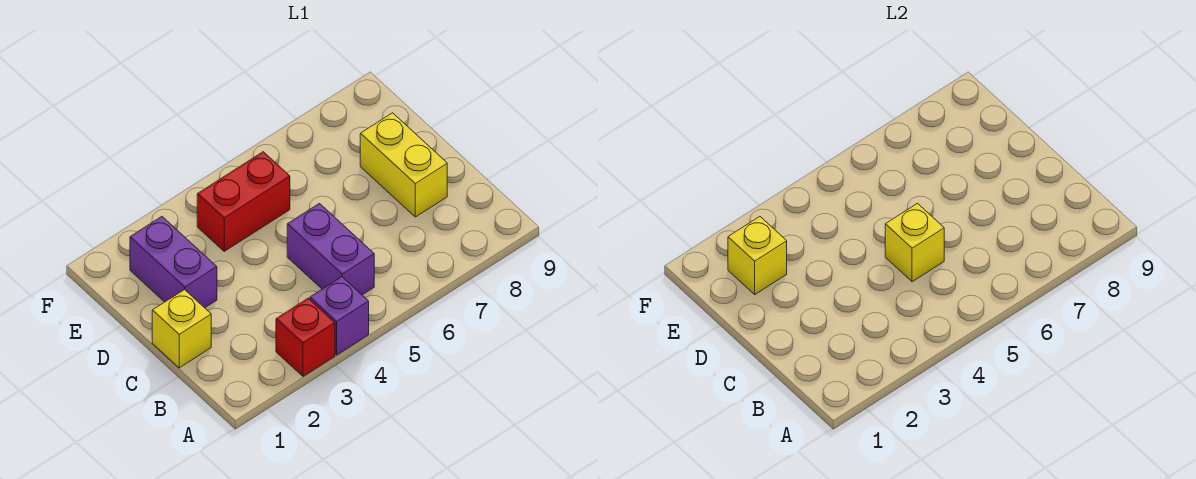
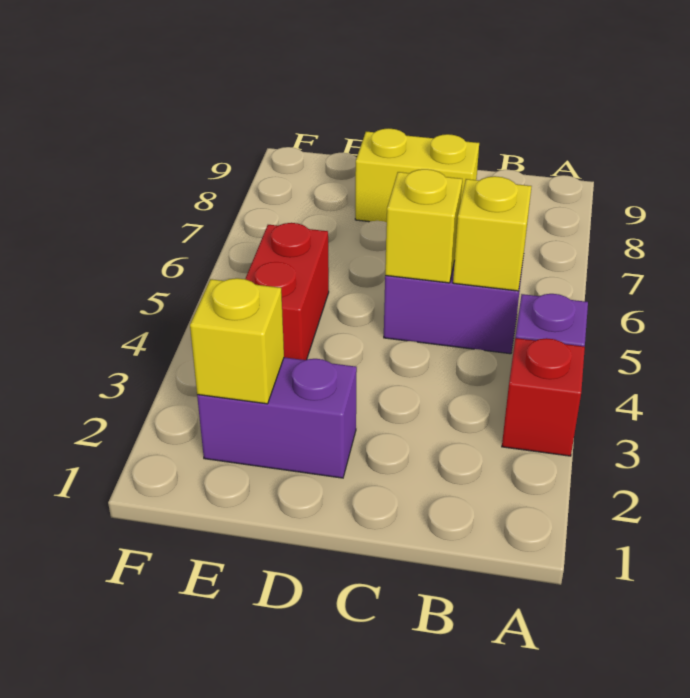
yellow 1x1 brick [152,289,211,368] -> yellow 1x1 brick moved to [453,176,532,291]

